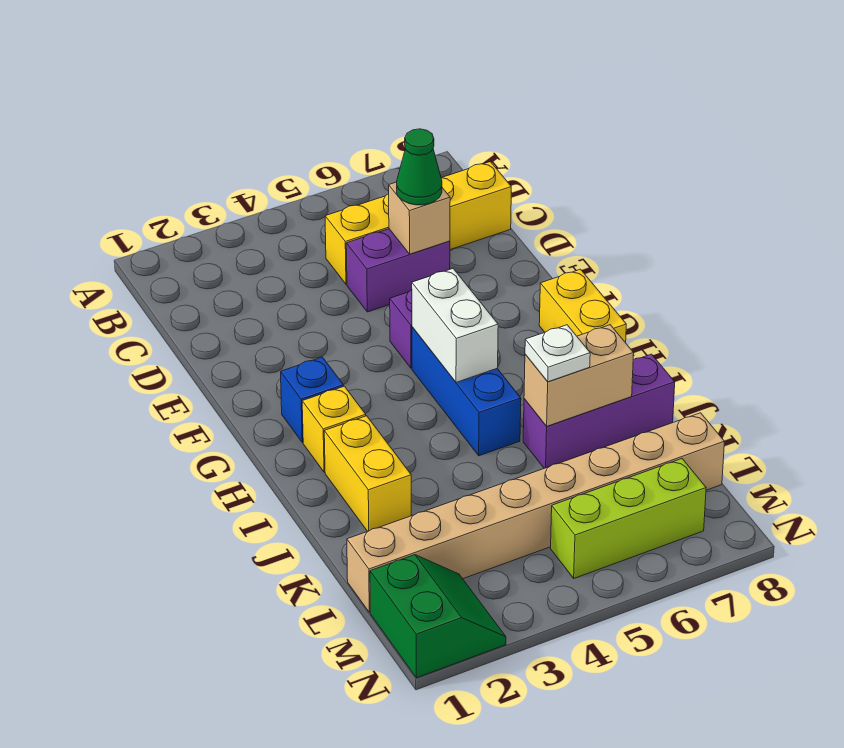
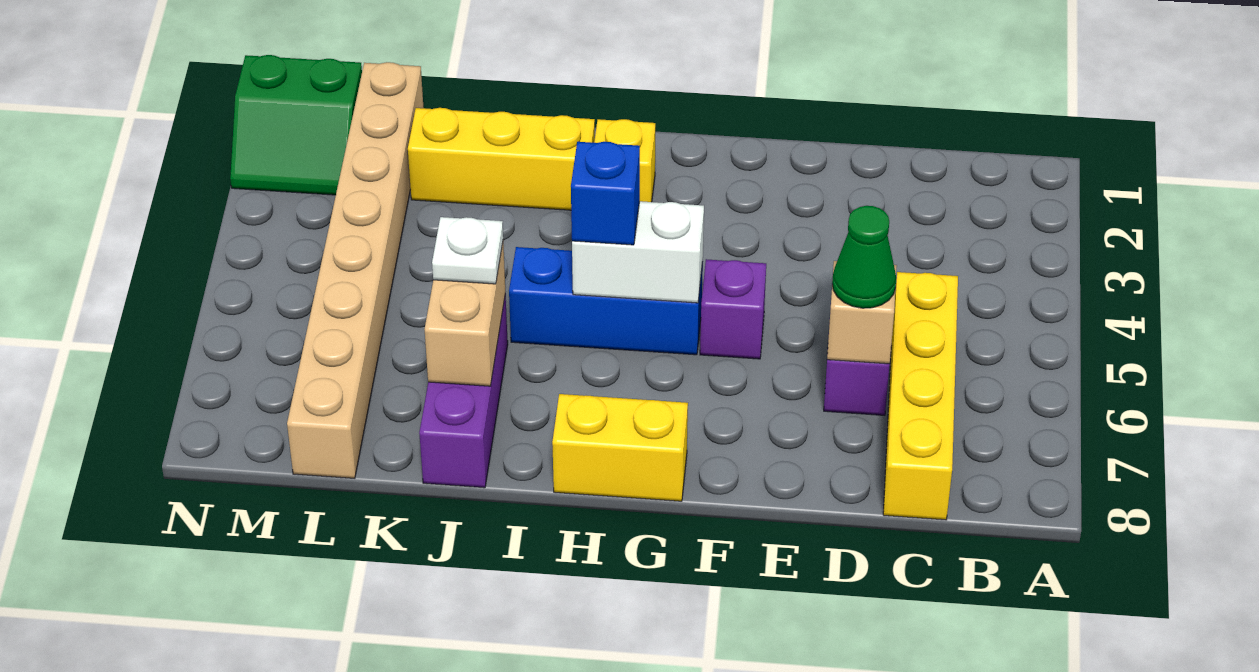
blue 1x1 brick [281,357,343,442] -> blue 1x1 brick moved to [571,142,640,245]
yellow 1x2 brick [324,416,411,531] -> yellow 1x3 brick [408,108,595,210]
lime 1x3 brick [551,459,706,578] -> none

